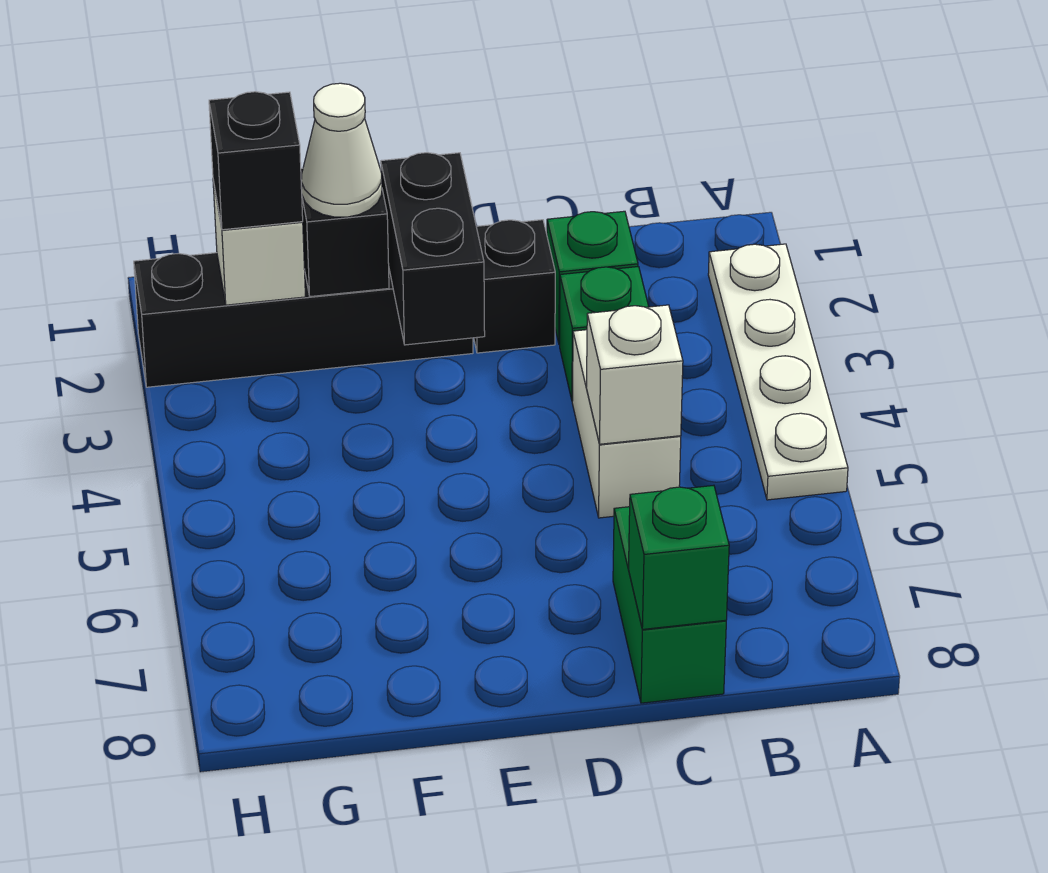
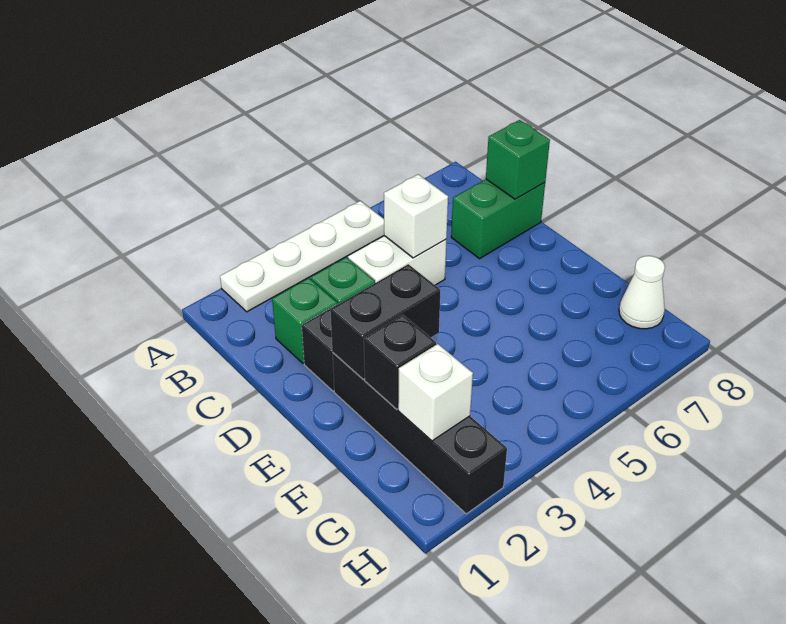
white 1x1 cone [301,83,382,217] -> white 1x1 cone moved to [619,256,665,329]
black 1x1 brick [209,92,303,230] -> none

